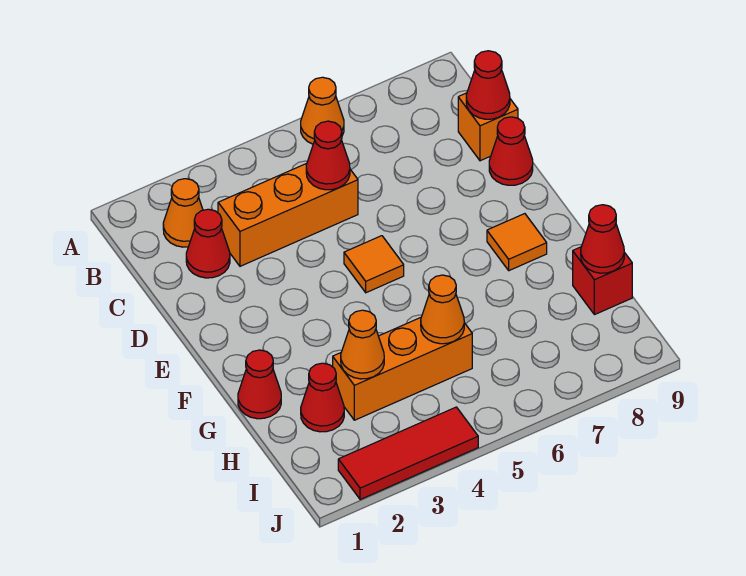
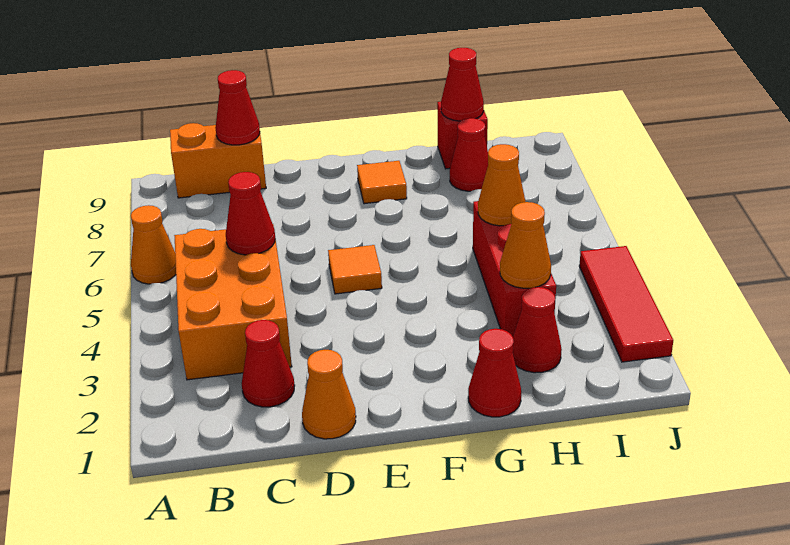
orange 1x1 cone [163,179,203,247] -> orange 1x1 cone moved to [302,350,356,439]
orange 1x3 brick [218,163,358,266] -> orange 2x3 brick [174,225,292,380]
orange 1x1 brick [458,93,518,161] -> orange 1x2 brick [170,123,266,198]
red 1x1 cone [489,117,533,185] -> red 1x1 cone moved to [450,118,488,191]
orange 1x3 brick [333,318,472,420] -> red 1x3 brick [473,201,556,337]

